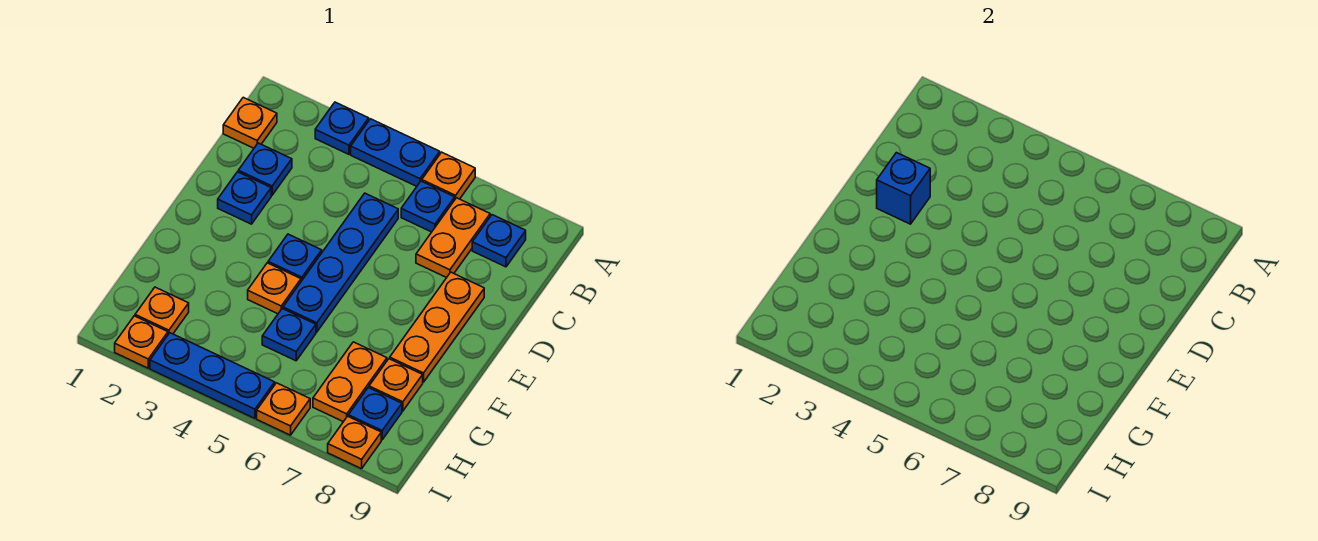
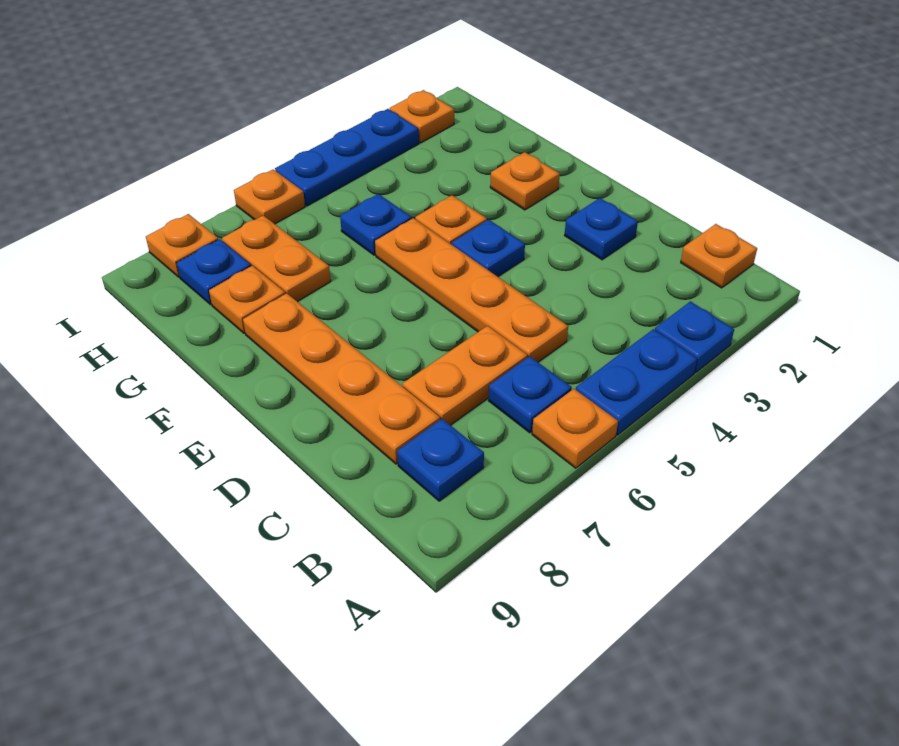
orange 1x2 plate [416,198,490,278] -> orange 1x2 plate turned to [402,326,528,425]
blue 1x1 plate [238,143,292,195] -> none
blue 1x4 plate [283,193,398,332] -> orange 1x4 plate [375,218,568,362]
blue 1x1 brick [877,153,930,224] -> none
orange 1x3 plate [390,272,484,382] -> orange 1x4 plate [243,293,440,464]
orange 1x1 plate [135,287,189,334] -> orange 1x1 plate moved to [490,152,560,210]

